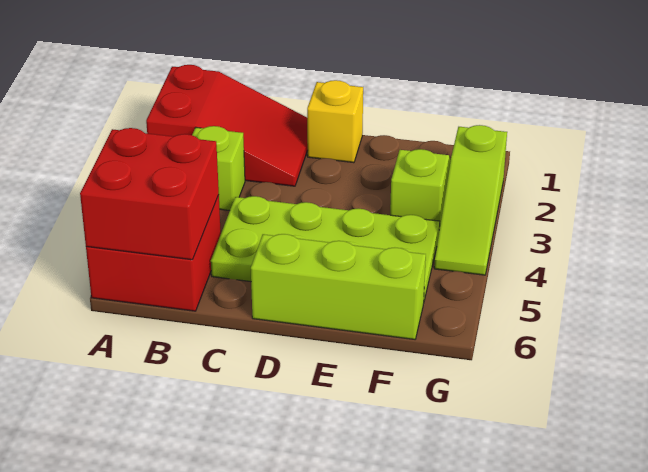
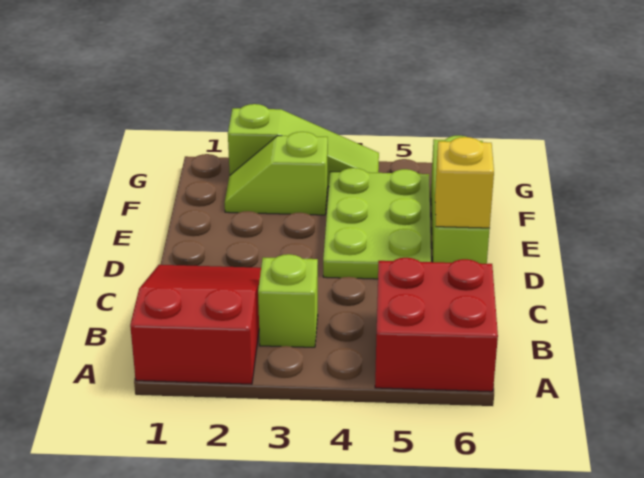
red 2x2 brick [80,128,219,260] -> none
lime 2x4 plate [211,196,440,300] -> lime 2x3 plate [323,168,431,279]
yellow 1x1 brick [307,80,363,163] -> yellow 1x1 brick moved to [435,137,494,228]

